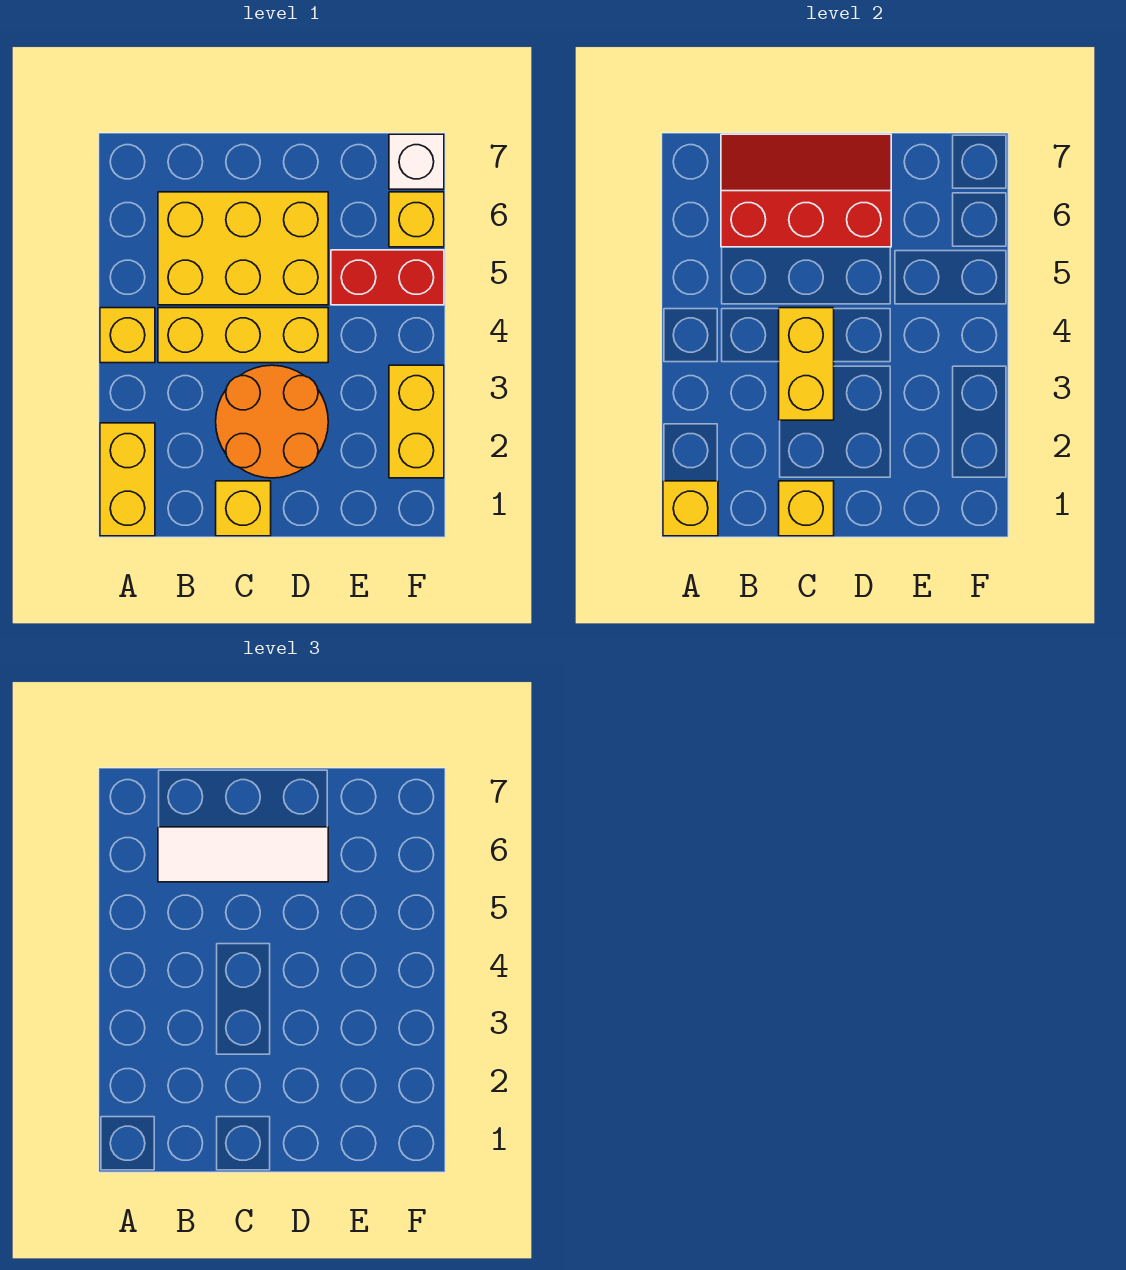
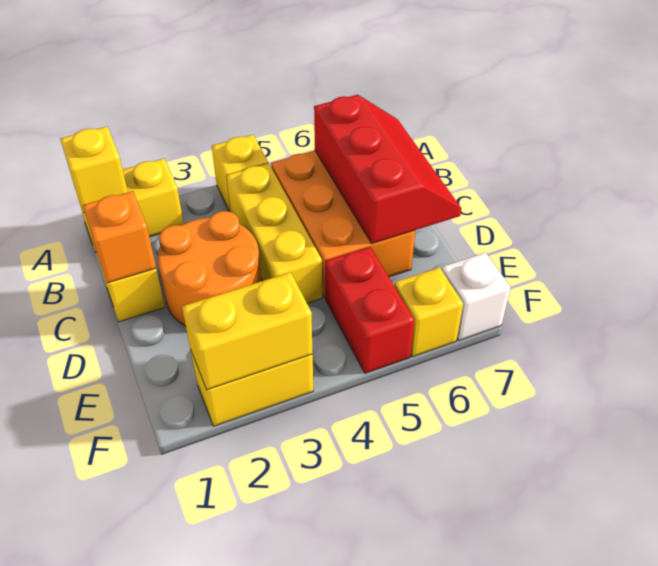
yellow 2x3 brick [158,192,328,305] -> orange 2x3 brick [271,151,415,298]
white 1x3 tile [158,827,328,882] -> none
yellow 1x1 brick [779,481,834,536] -> orange 1x1 brick [83,191,156,283]
yellow 1x2 brick [779,308,834,420] -> yellow 1x2 brick moved to [182,272,313,390]

